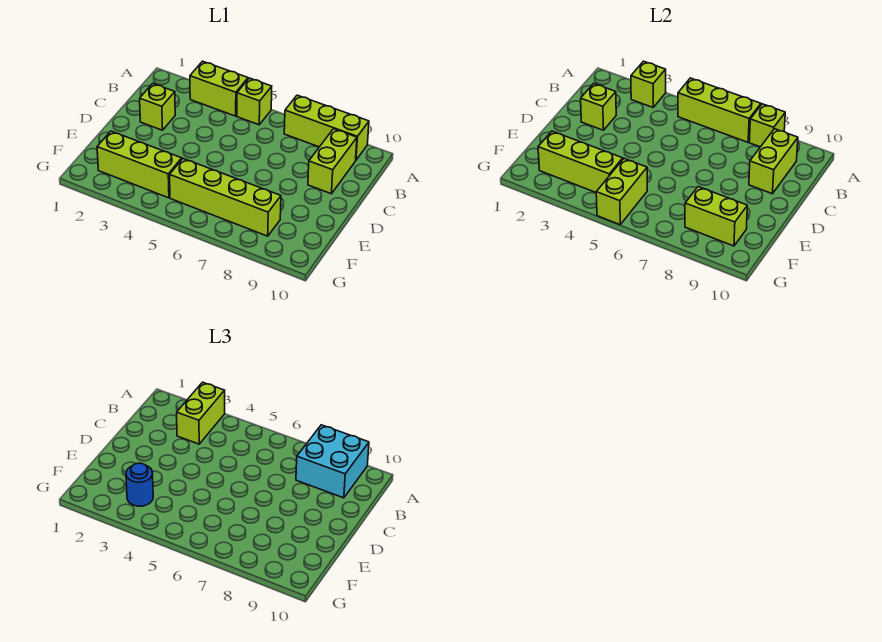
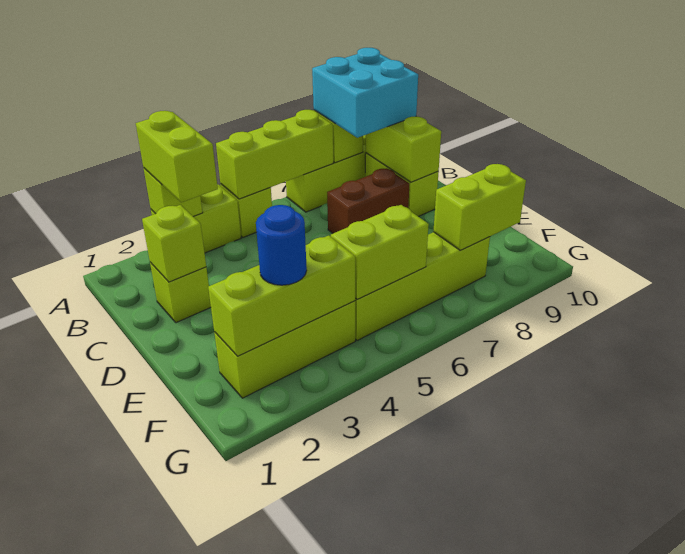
none -> brown 1x2 brick [327,169,409,233]
lime 1x2 brick [596,159,647,225] -> lime 1x2 brick turned to [331,205,429,299]

